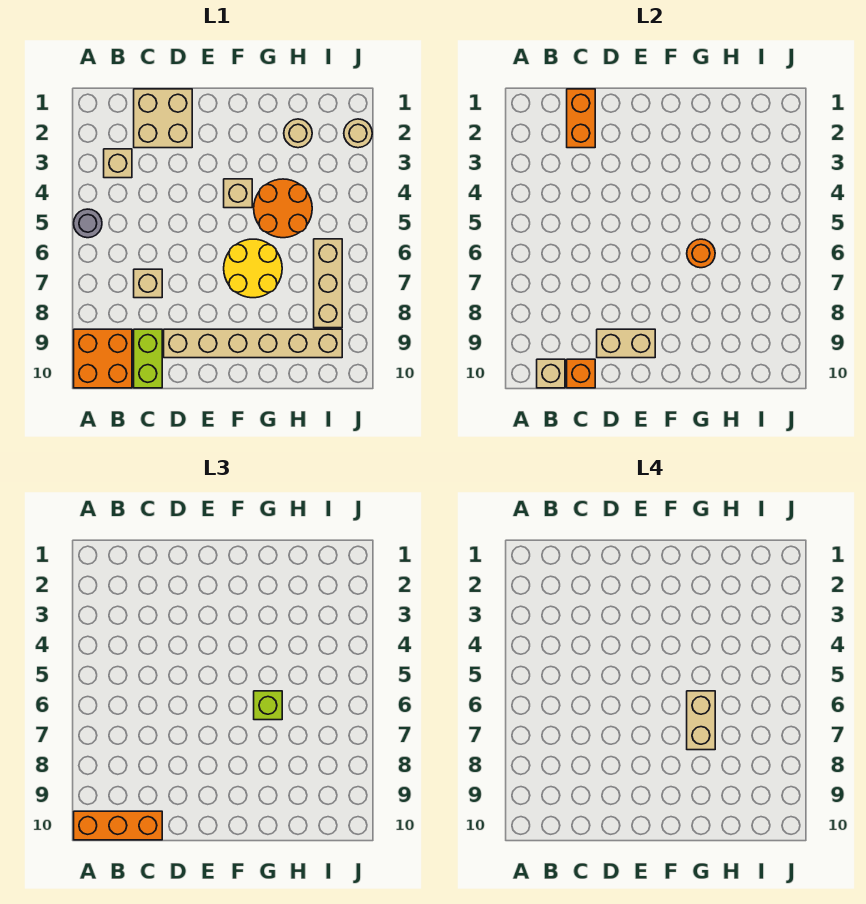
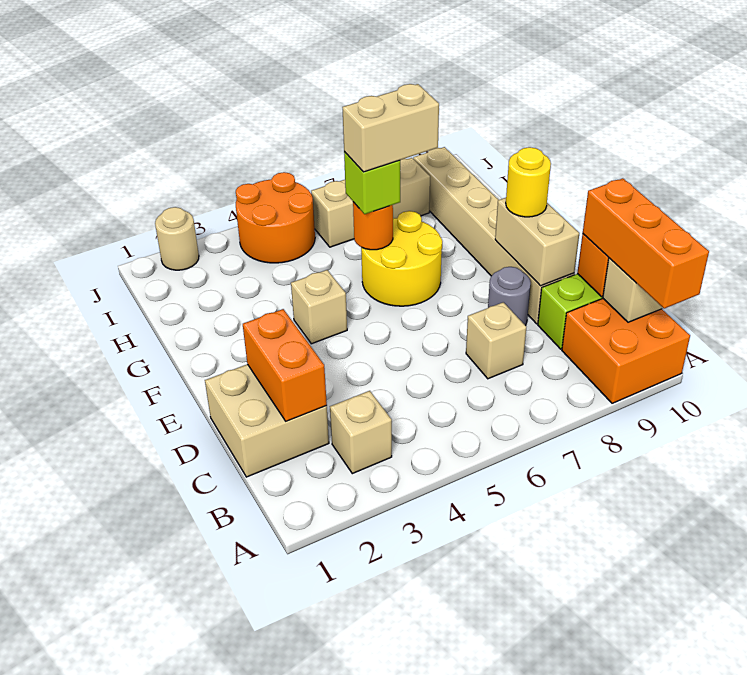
grey 1x1 round brick [74,209,102,238] -> grey 1x1 round brick moved to [488,267,531,326]
orange 1x2 brick [567,89,595,148] -> orange 1x2 brick turned to [243,309,327,421]
none -> yellow 1x1 round brick [506,147,551,217]
orange 2x2 round brick [254,179,312,238] -> orange 2x2 round brick moved to [236,172,315,263]
tan 1x1 round brick [284,119,312,148] -> none

